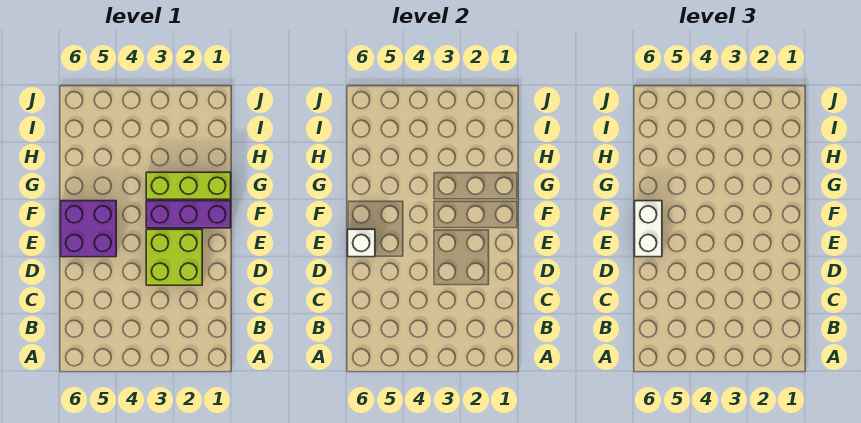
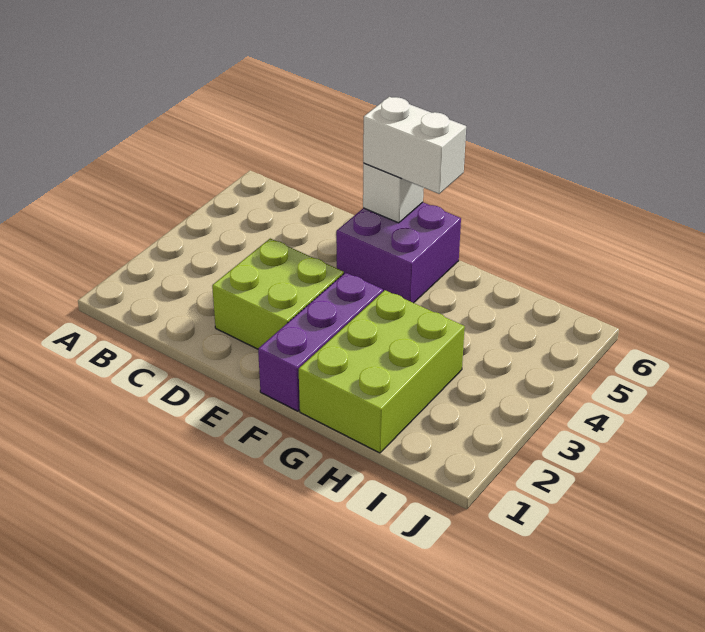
lime 1x3 brick [146,172,231,199] -> lime 2x3 brick [299,290,465,453]

